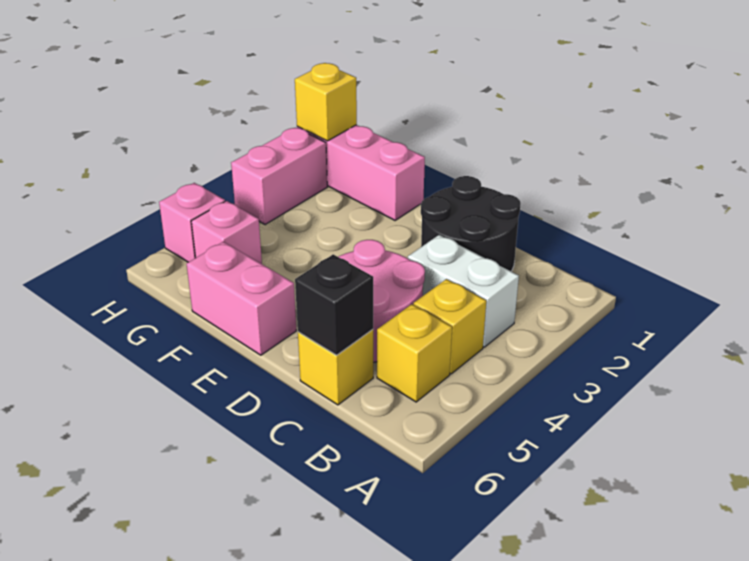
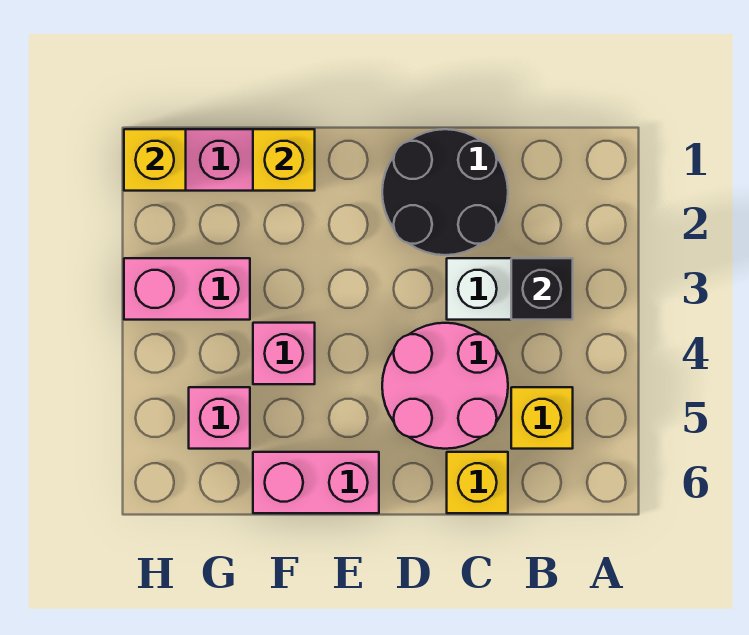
yellow 1x1 brick [413,279,486,374] -> yellow 1x1 brick moved to [253,129,315,191]
black 1x1 brick [295,254,373,355] -> black 1x1 brick moved to [511,258,573,320]
pink 1x2 brick [231,128,327,225] -> pink 1x2 brick turned to [124,258,250,320]
pink 1x1 brick [159,183,225,262] -> pink 1x1 brick moved to [253,323,315,384]

